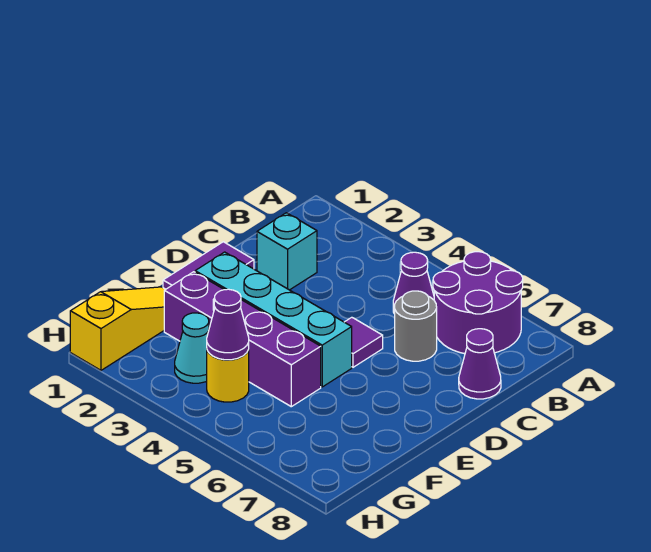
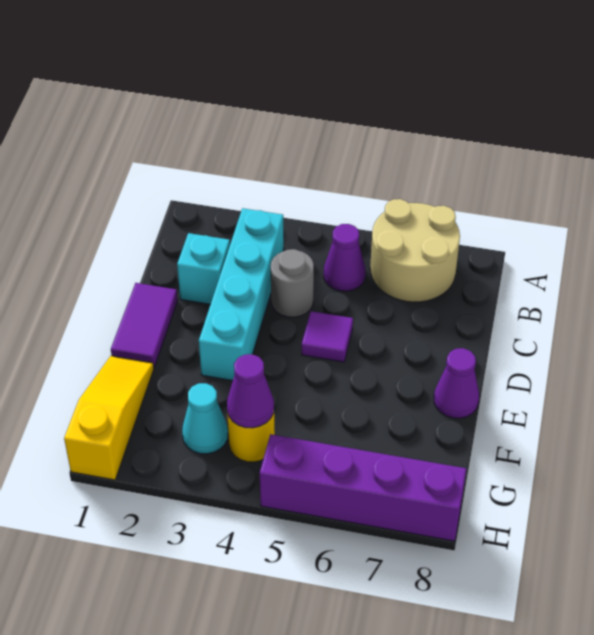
purple 2x2 round brick [433,252,523,354] -> tan 2x2 round brick [370,199,460,302]
grey 1x1 round brick [395,291,437,361] -> grey 1x1 round brick moved to [271,249,314,317]
purple 1x1 cone [459,329,501,399] -> purple 1x1 cone moved to [434,348,479,418]
cyan 1x4 brick [195,252,352,387] -> cyan 1x4 brick turned to [199,208,284,381]
purple 1x4 brick [164,272,321,407] -> purple 1x4 brick moved to [260,434,466,541]

